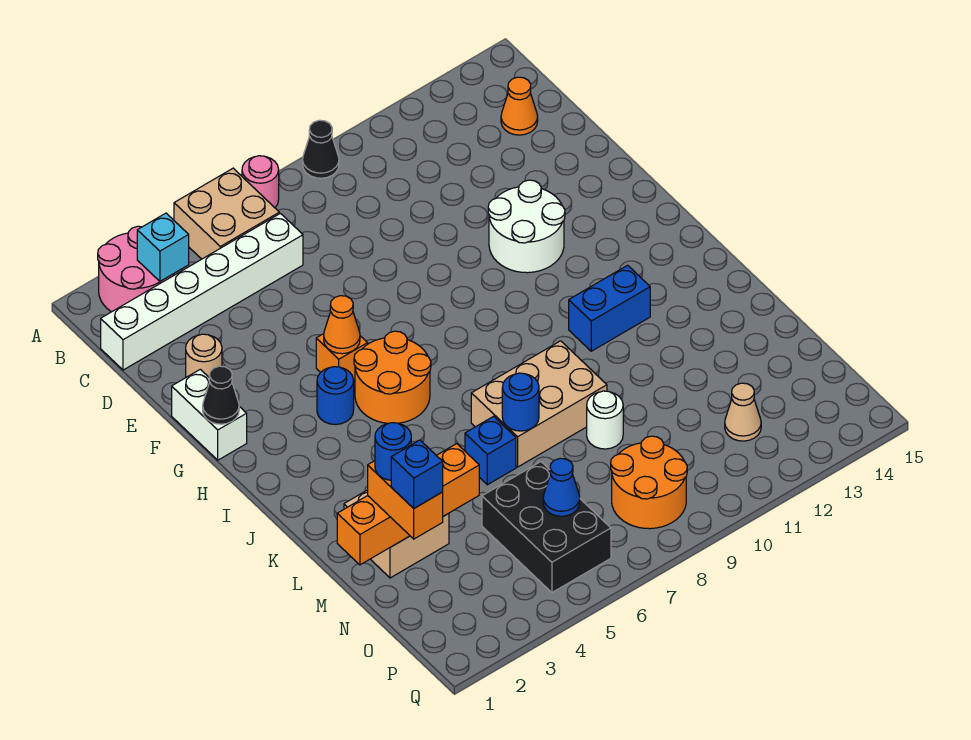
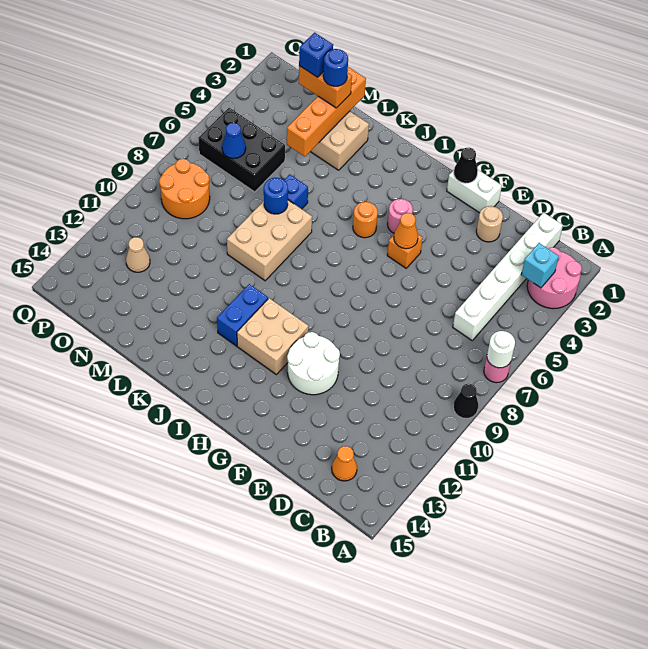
tan 2x2 brick [174,168,279,259] -> tan 2x2 brick moved to [237,298,308,374]
blue 1x1 round brick [317,367,354,424] -> pink 1x1 round brick [388,199,413,233]
orange 2x2 round brick [354,331,431,423] -> orange 1x1 round brick [353,202,378,238]
white 1x1 round brick [587,391,623,449] -> white 1x1 round brick moved to [487,331,515,368]

